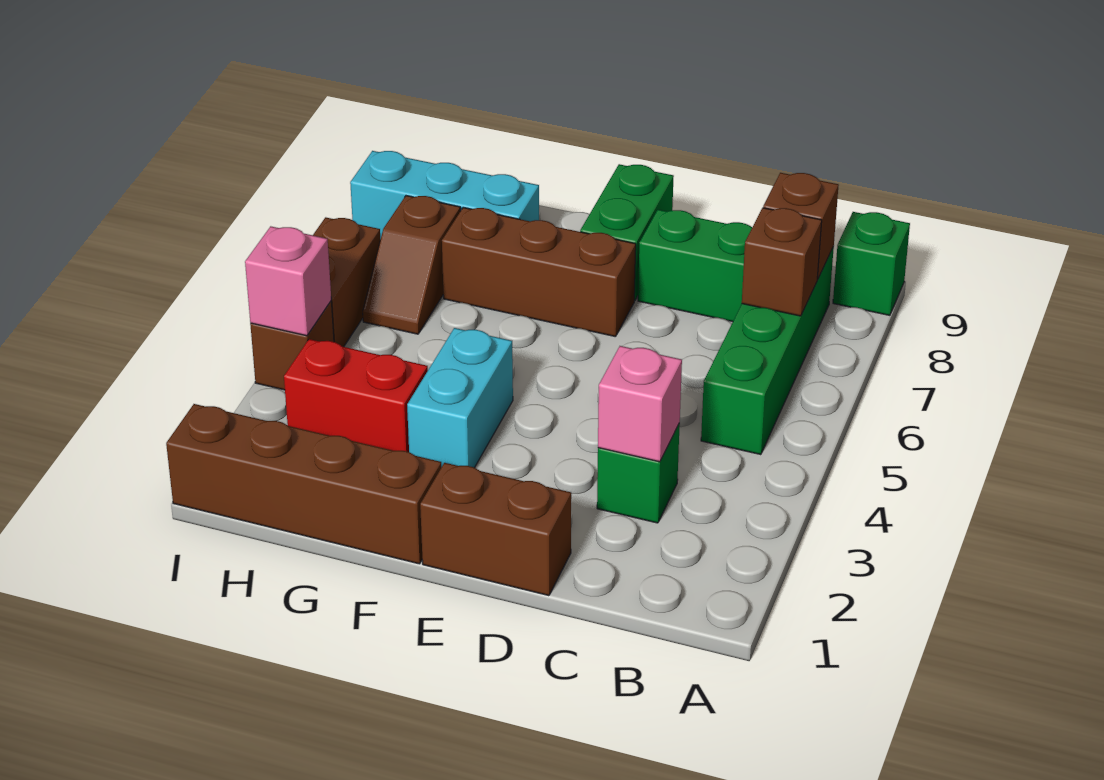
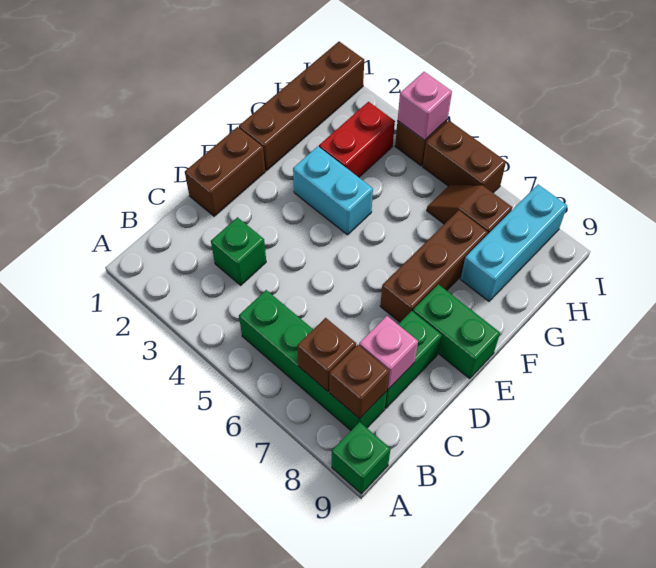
pink 1x1 brick [598,346,682,462] -> pink 1x1 brick moved to [359,316,418,389]

